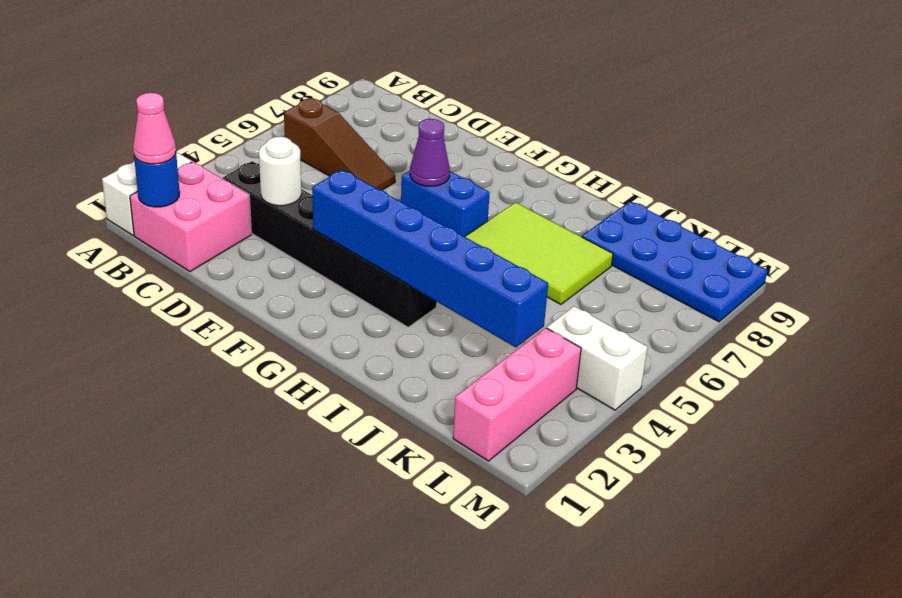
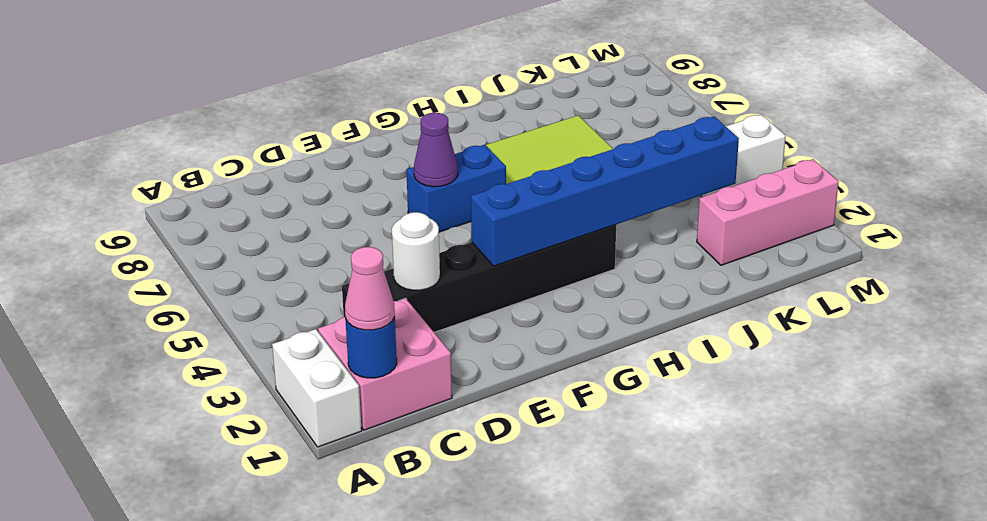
brown 1x3 slope [284,98,395,190] -> none
blue 2x4 plate [582,201,768,322] -> none
pink 1x3 brick [453,328,581,461] -> pink 1x3 brick turned to [697,159,839,265]

